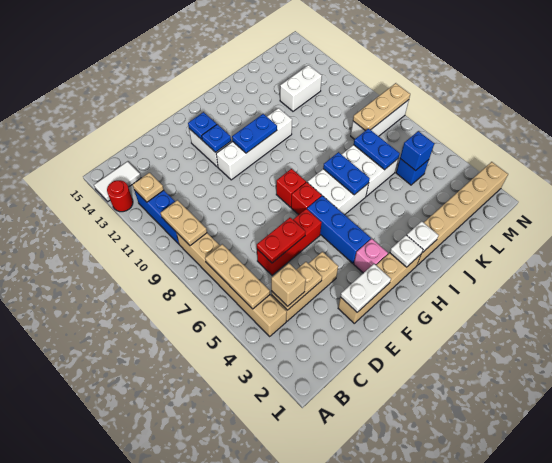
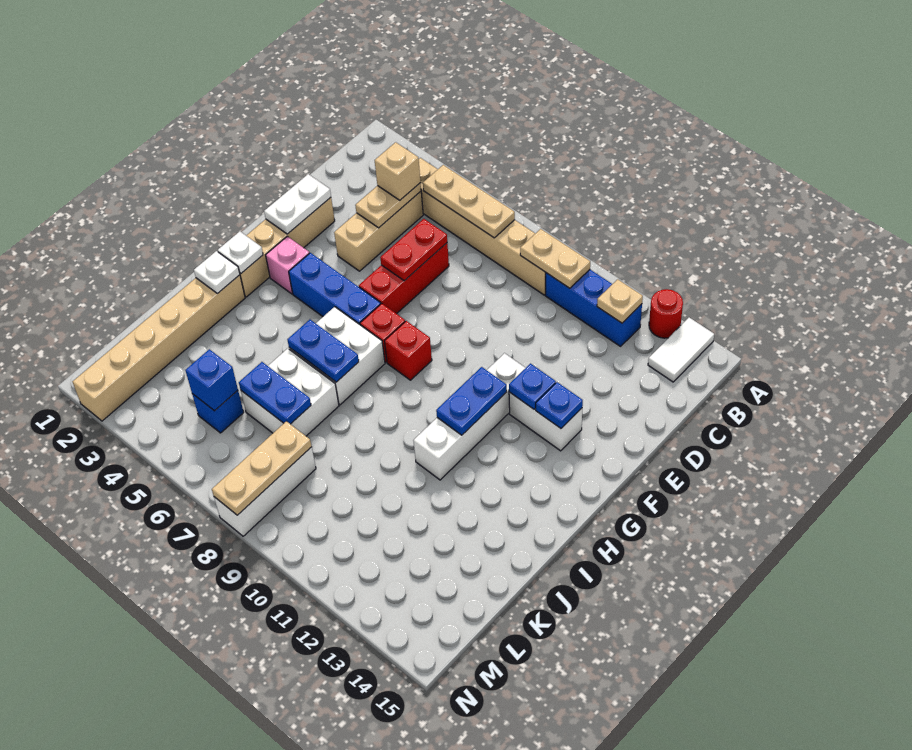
white 1x2 brick [280,65,322,111] -> none

